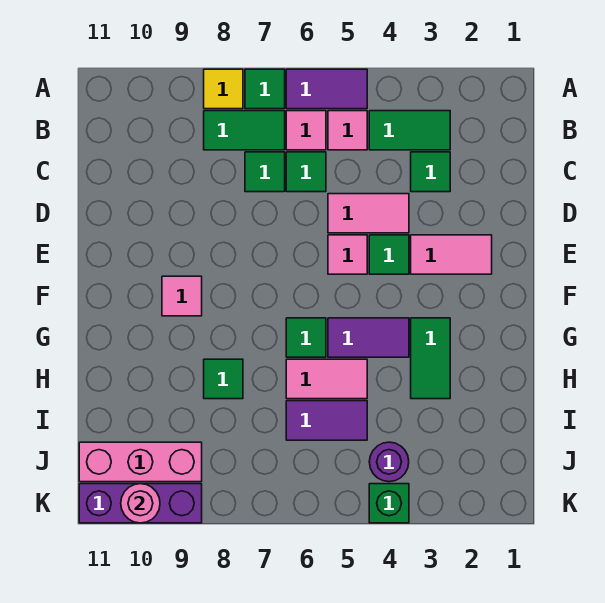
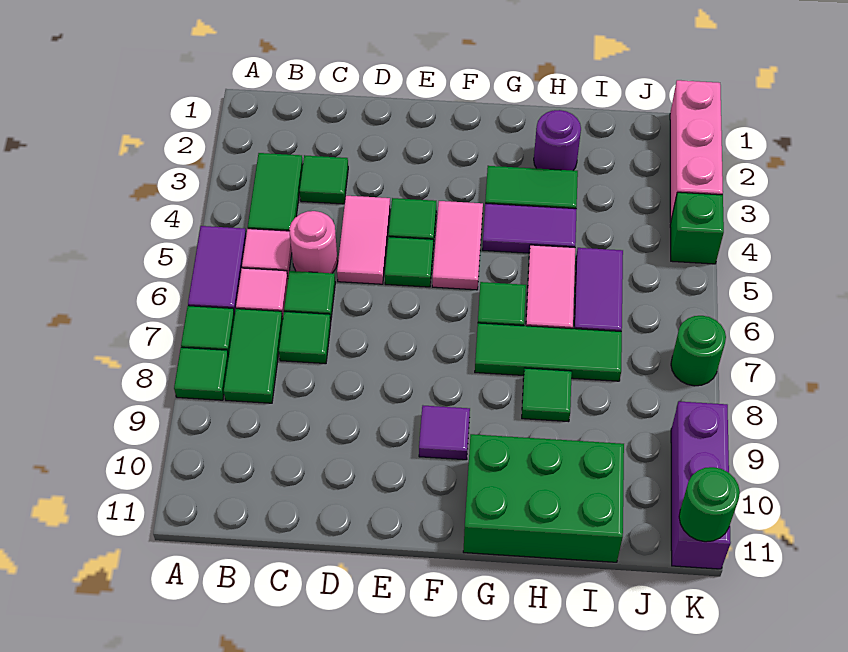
yellow 1x1 tile [204,69,243,109] -> green 1x1 tile [174,347,228,400]
pink 1x2 tile [411,235,492,274] -> pink 1x2 tile moved to [432,201,483,290]
pink 1x1 tile [328,235,367,274] -> green 1x1 tile [385,237,433,287]
pink 1x1 tile [162,276,202,316] -> purple 1x1 tile [419,406,470,460]
purple 1x2 tile [328,318,409,357] -> purple 1x2 tile turned to [482,203,577,253]
none -> green 1x3 tile [475,323,622,381]
none -> green 2x3 brick [463,434,624,562]
purple 1x1 round brick [369,442,409,482] -> purple 1x1 round brick moved to [534,110,581,171]
pink 1x3 brick [79,442,202,482] -> pink 1x3 brick moved to [670,80,723,222]
none -> green 1x1 round brick [671,316,726,386]
pink 1x1 round brick [121,484,160,523] -> pink 1x1 round brick moved to [289,211,338,273]
none -> green 1x1 round brick [679,467,740,542]

